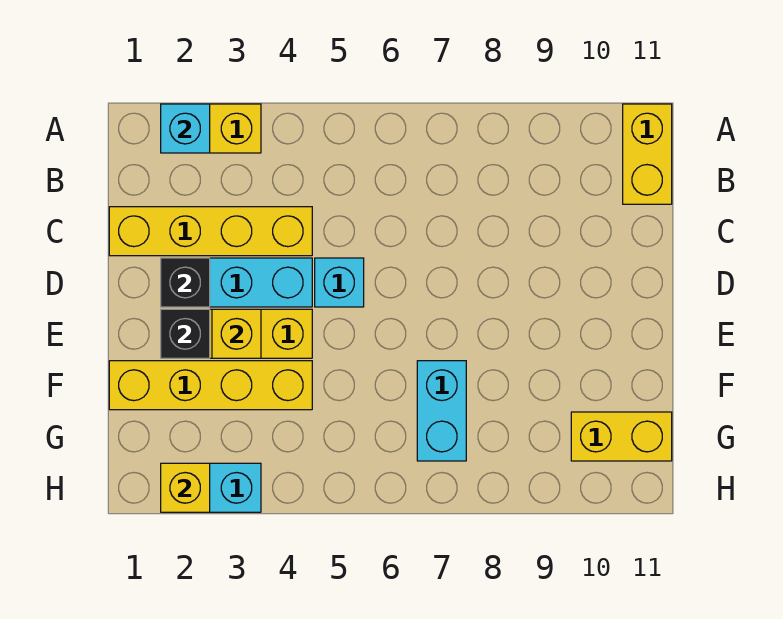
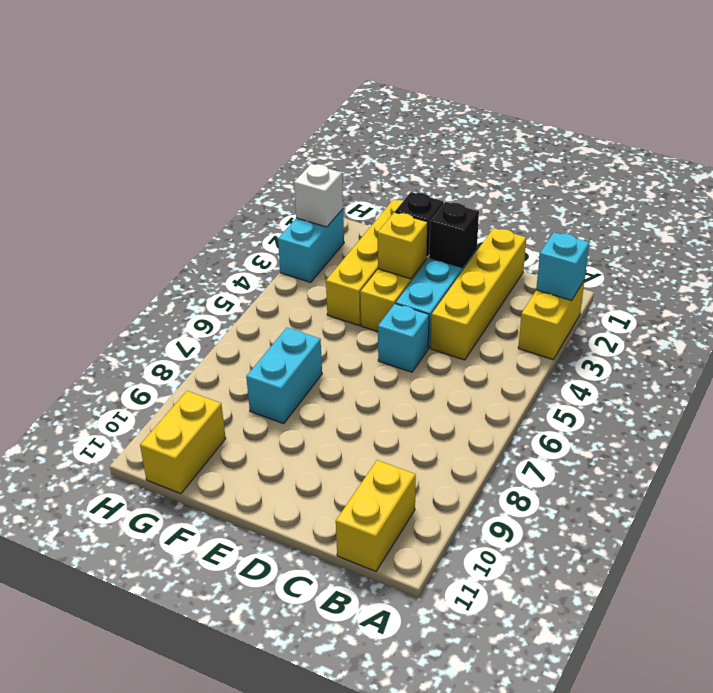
yellow 1x2 brick [623,104,672,204] -> yellow 1x2 brick turned to [336,460,416,571]
cyan 1x2 brick [417,361,466,461] -> cyan 1x2 brick turned to [246,328,322,424]
yellow 1x1 brick [161,463,210,512] -> white 1x1 brick [294,164,343,227]

